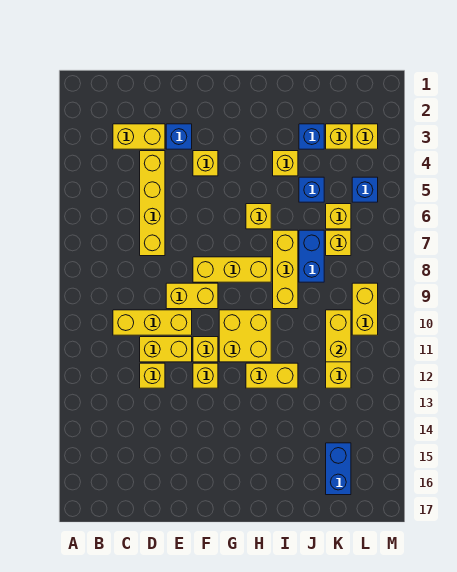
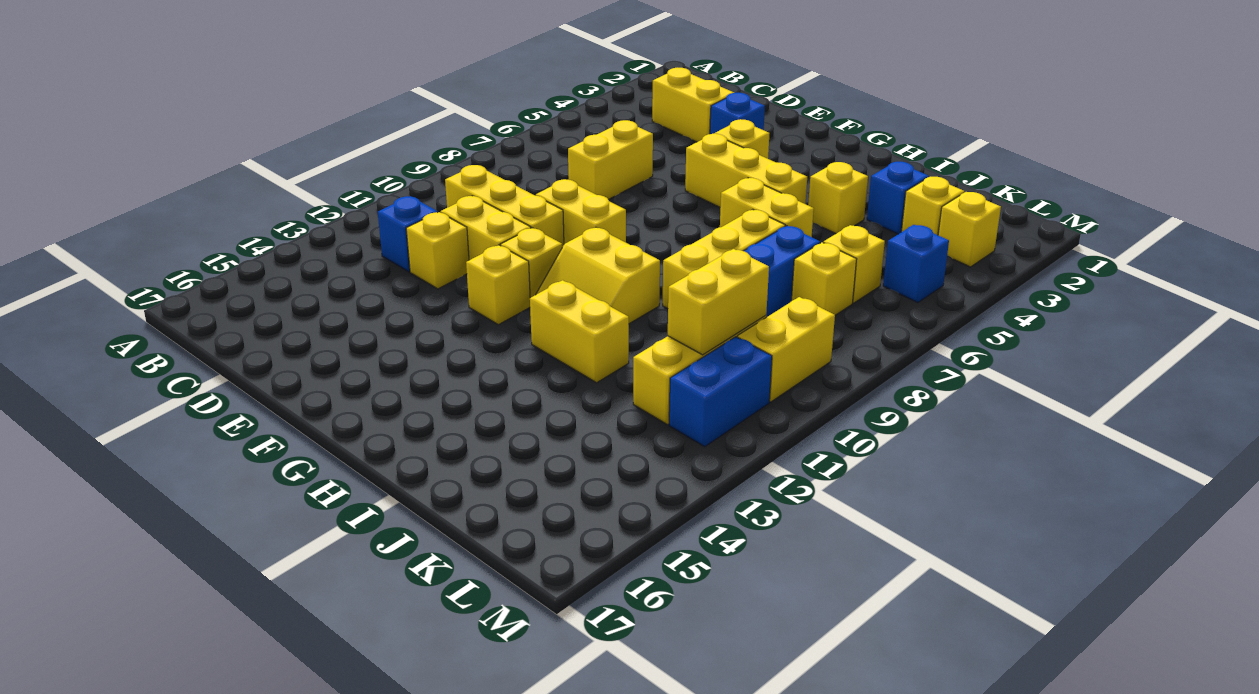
yellow 1x4 brick [140,151,165,256] -> yellow 1x2 brick [568,120,653,200]
yellow 1x3 brick [193,257,271,282] -> yellow 1x3 brick moved to [685,134,807,207]
yellow 2x2 brick [219,310,271,362] -> yellow 2x2 slope [536,227,660,324]
yellow 1x1 brick [246,204,271,229] -> yellow 1x2 brick [720,178,814,237]
blue 1x1 brick [299,177,324,202] -> blue 1x1 brick moved to [378,196,438,272]
blue 1x2 brick [326,443,351,495] -> blue 1x2 brick moved to [669,337,772,446]

